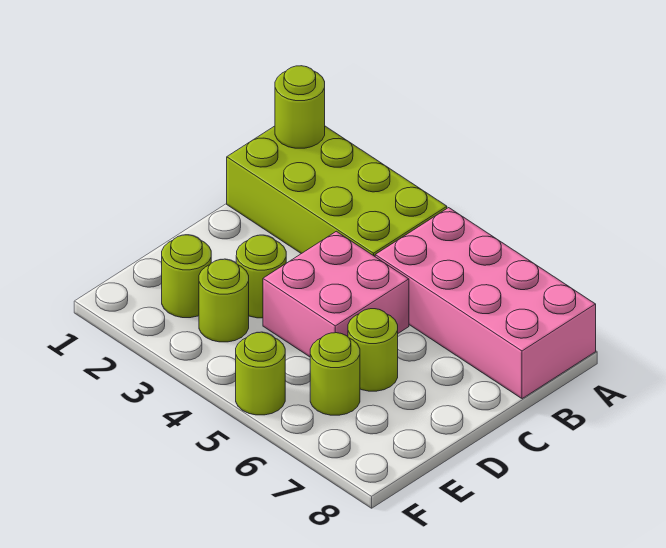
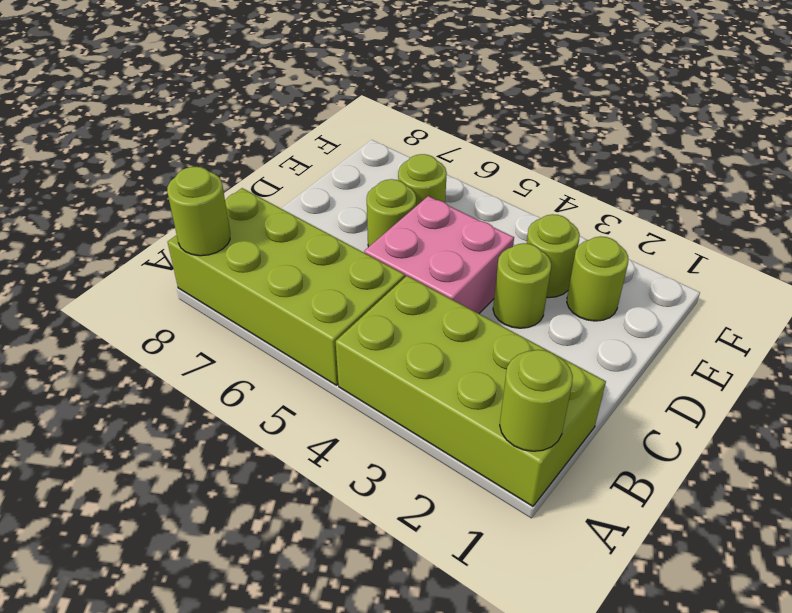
pink 2x4 brick [375,208,596,399] -> lime 2x4 brick [168,188,405,385]
lime 1x1 round brick [236,332,285,415] -> lime 1x1 round brick moved to [167,167,230,256]

